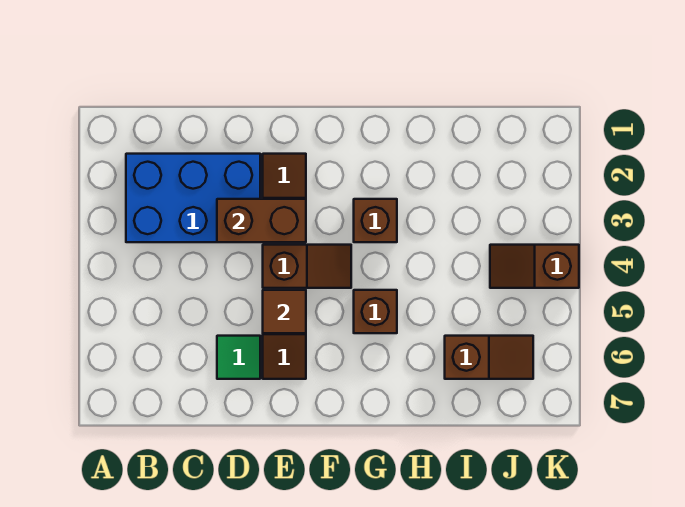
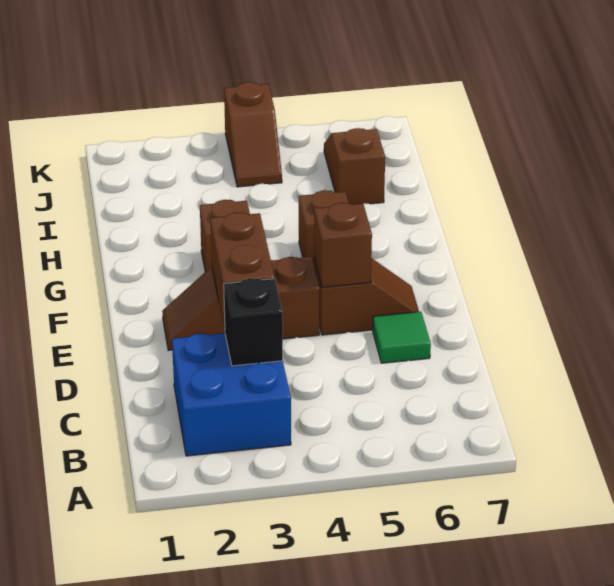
blue 2x3 brick [126,154,260,242] -> blue 2x2 brick [172,333,291,456]
none -> black 1x1 brick [224,278,283,366]
brown 1x1 tile [263,290,306,333] -> brown 1x1 brick [314,203,372,287]

